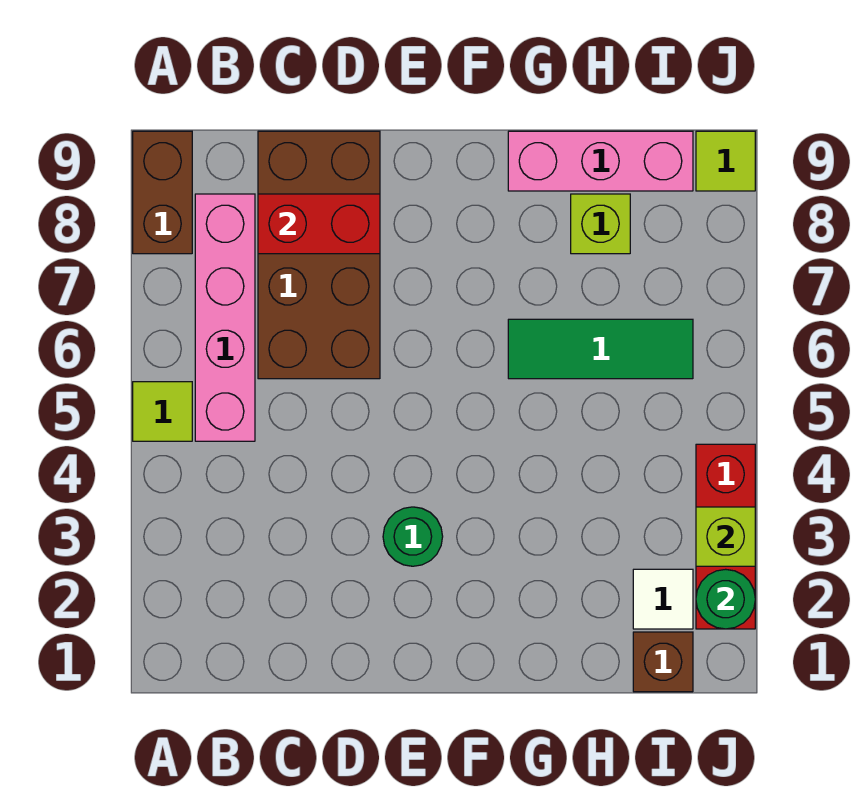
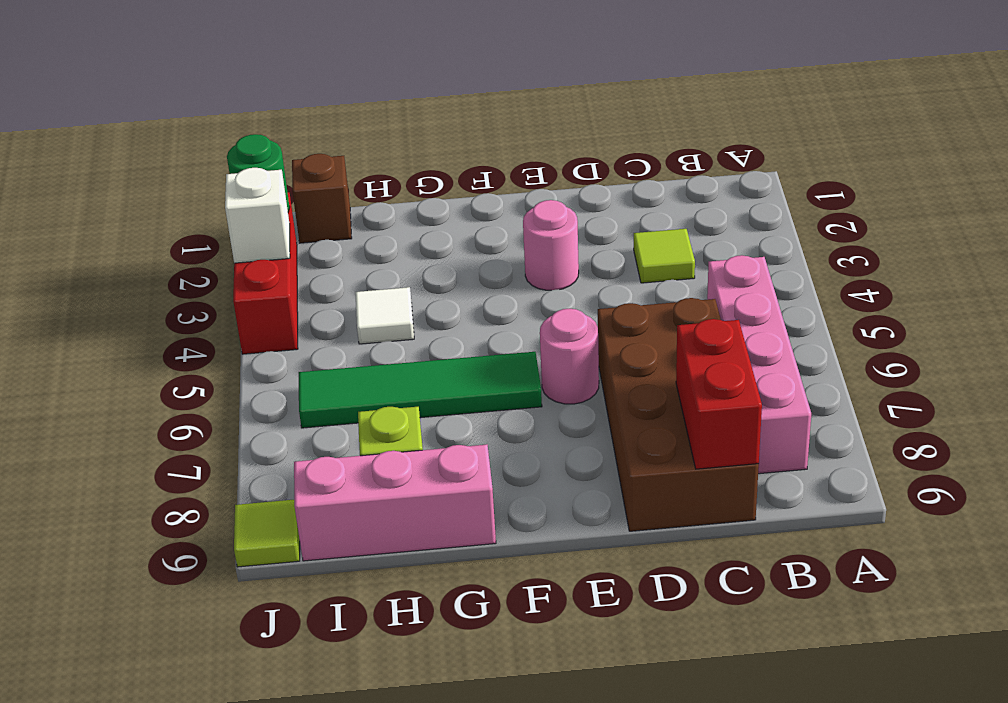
lime 1x1 tile [133,382,192,441] -> lime 1x1 tile moved to [634,229,695,283]
brown 1x2 brick [133,131,192,254] -> none
red 1x2 brick [258,194,380,254] -> red 1x2 brick turned to [676,319,762,469]
green 1x1 round brick [383,507,443,566] -> pink 1x1 round brick [523,200,579,290]
none -> pink 1x1 round brick [540,309,599,404]
green 1x3 tile [508,319,693,379] -> green 1x4 tile [299,352,542,428]
white 1x1 tile [633,569,693,629] -> white 1x1 tile moved to [355,287,414,344]
lime 1x1 brick [696,507,755,566] -> white 1x1 brick [225,168,290,263]

